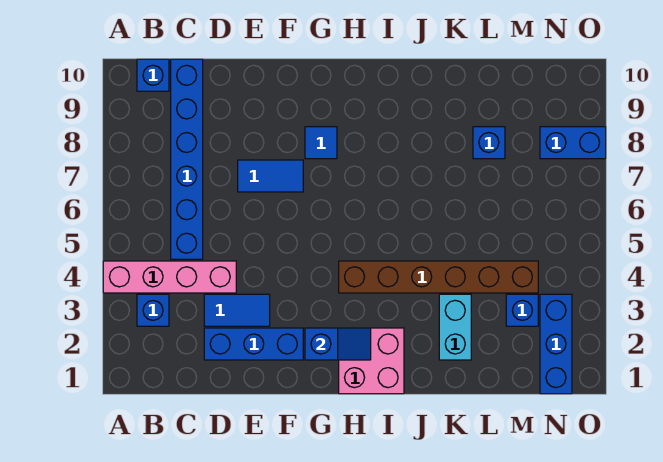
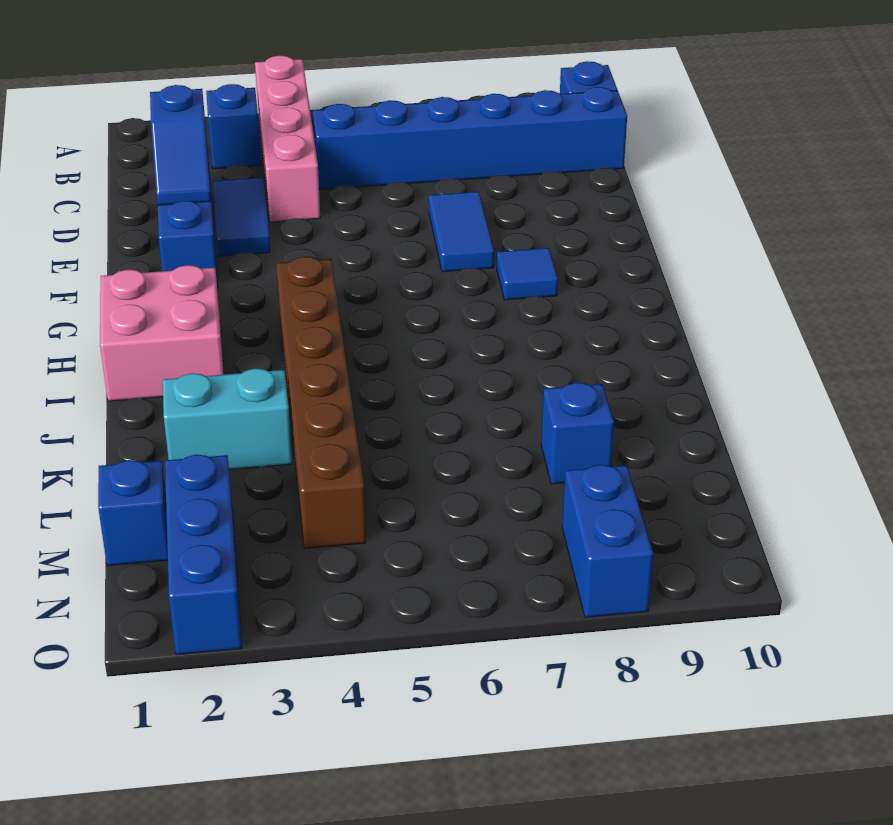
blue 1x2 slope [305,328,371,360] -> blue 1x2 slope moved to [150,85,211,205]
blue 1x1 brick [506,294,538,326] -> blue 1x1 brick moved to [98,460,168,566]
blue 1x3 brick [540,294,572,394] -> blue 1x3 brick turned to [165,455,242,655]

